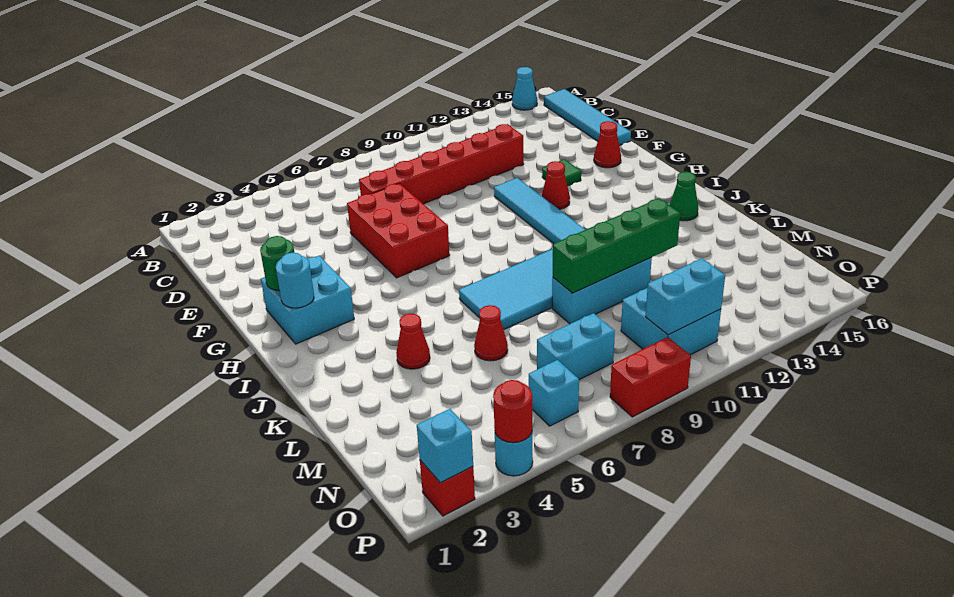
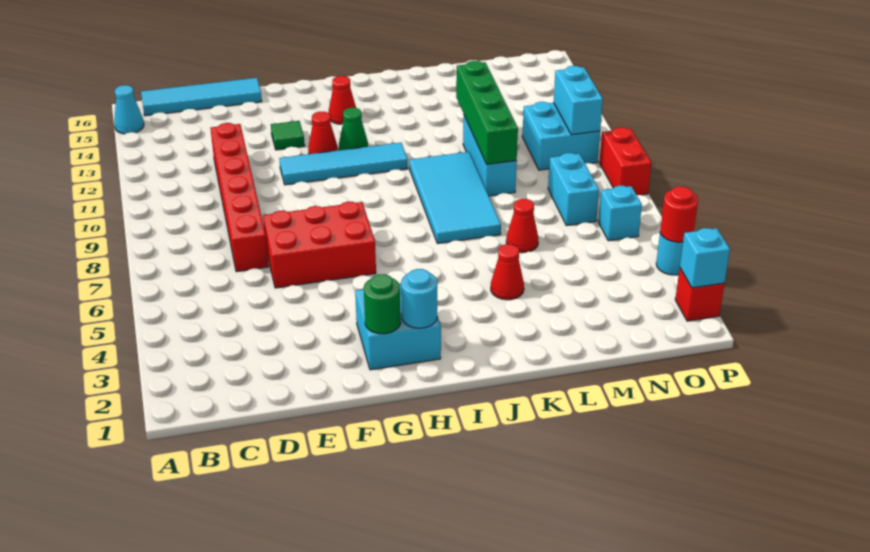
red 1x1 cone [594,121,621,168] -> red 1x1 cone moved to [329,76,356,124]
green 1x1 cone [670,172,698,221] -> green 1x1 cone moved to [339,108,368,150]

